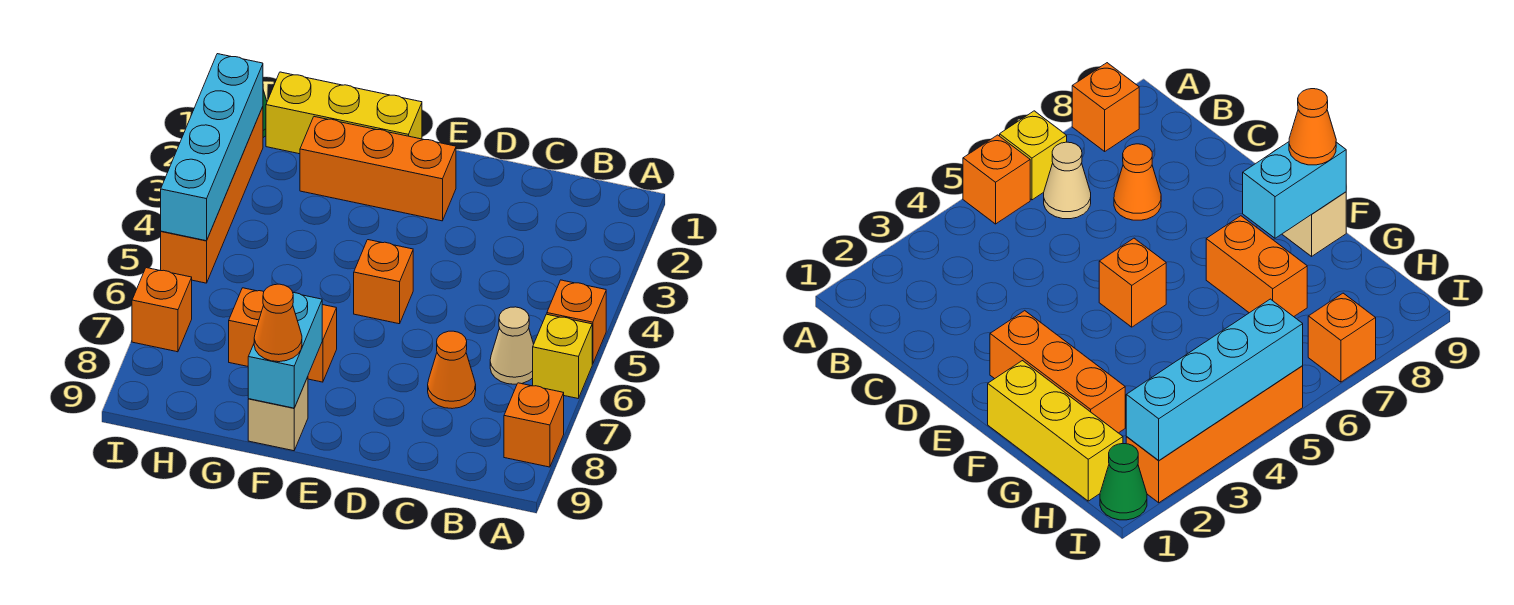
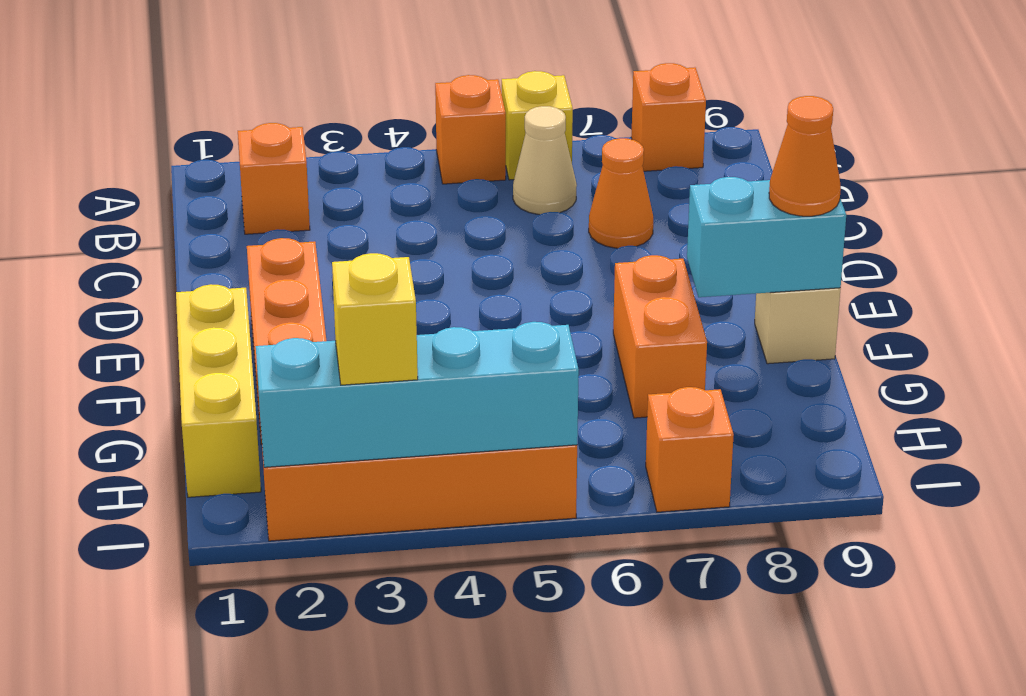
orange 1x1 brick [354,240,413,324] -> orange 1x1 brick moved to [238,123,310,234]
green 1x1 cone [1100,444,1147,520] -> none
none -> yellow 1x1 brick [332,253,418,385]

